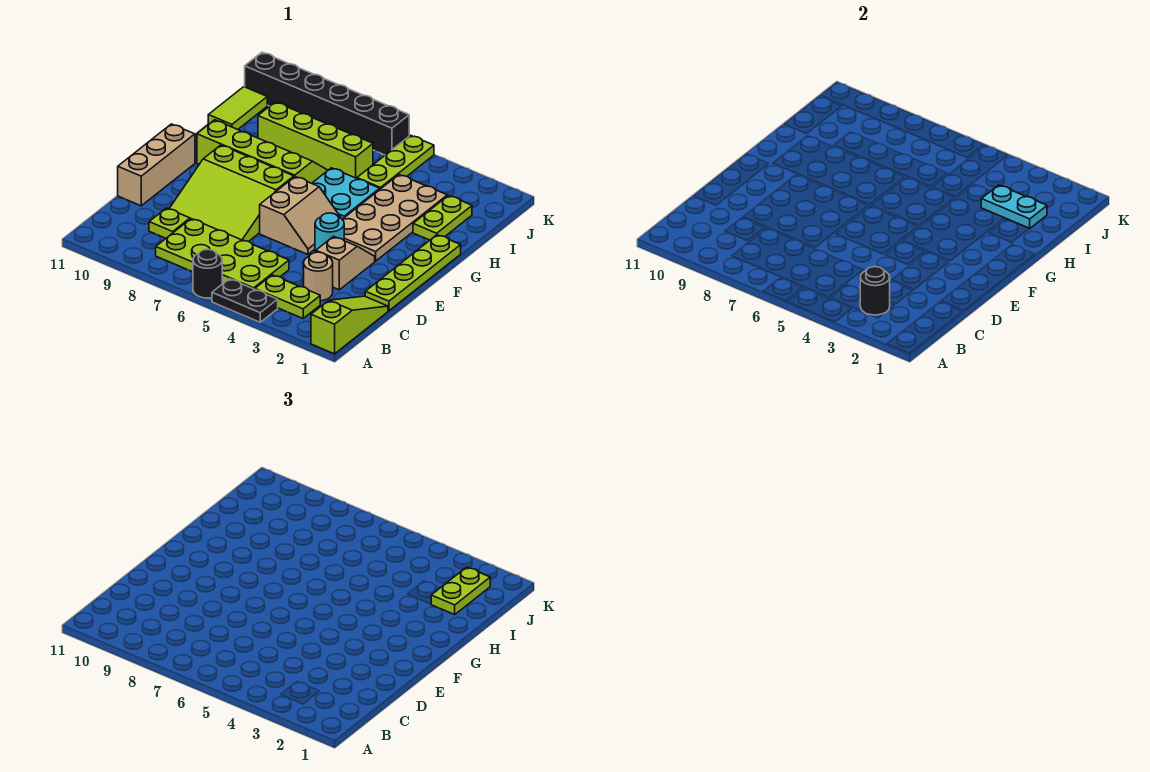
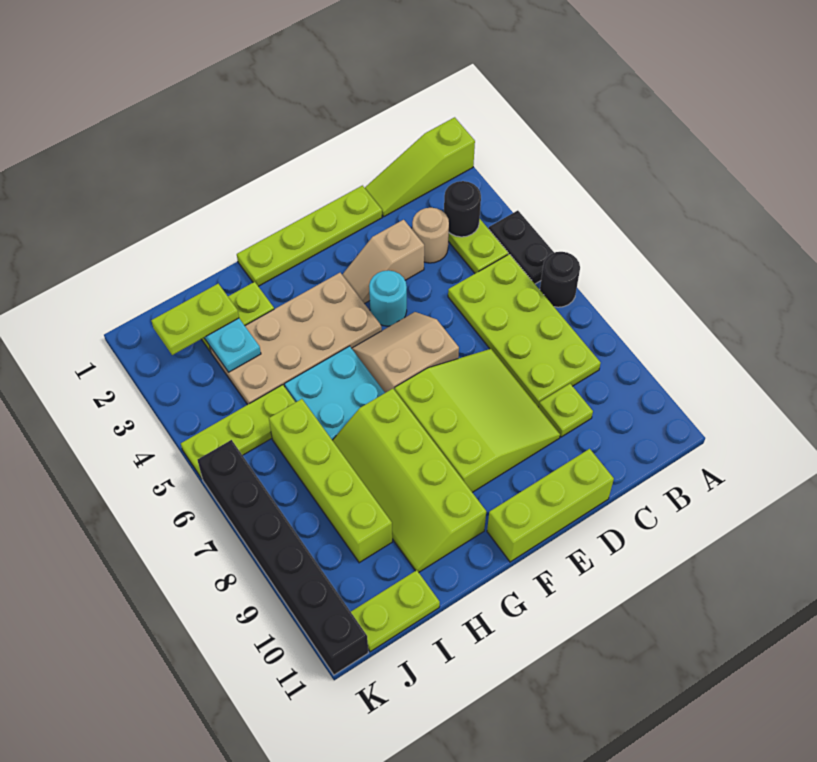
tan 1x3 brick [118,124,195,206] -> lime 1x3 brick [487,449,614,562]
lime 1x2 tile [208,87,267,129] -> lime 1x2 plate [351,570,440,652]

